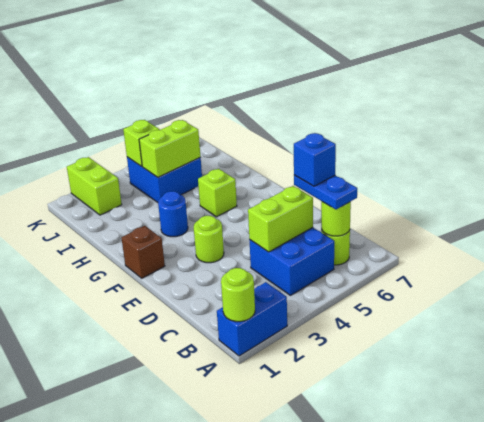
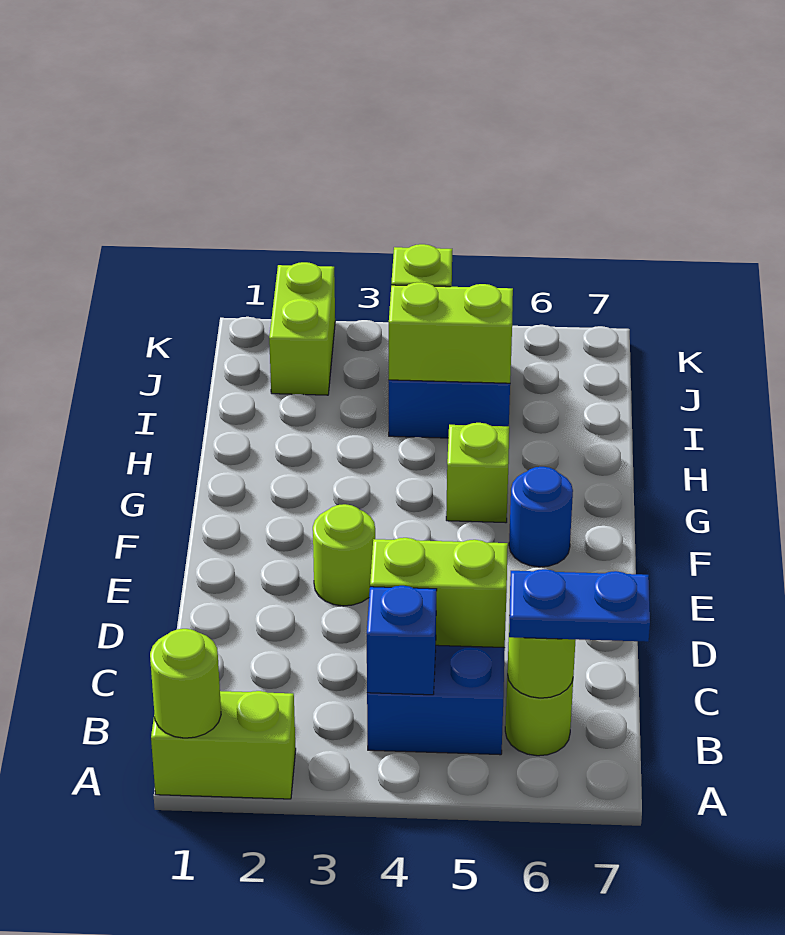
blue 1x2 brick [217,282,287,356] -> lime 1x2 brick [151,691,296,799]
blue 1x2 plate [294,175,357,209] -> blue 1x2 plate turned to [509,569,650,642]
blue 1x1 brick [294,133,336,186] -> blue 1x1 brick moved to [367,586,437,695]
brown 1x1 brick [122,226,165,278] -> none
blue 1x1 round brick [158,191,188,237] -> blue 1x1 round brick moved to [509,467,573,567]

